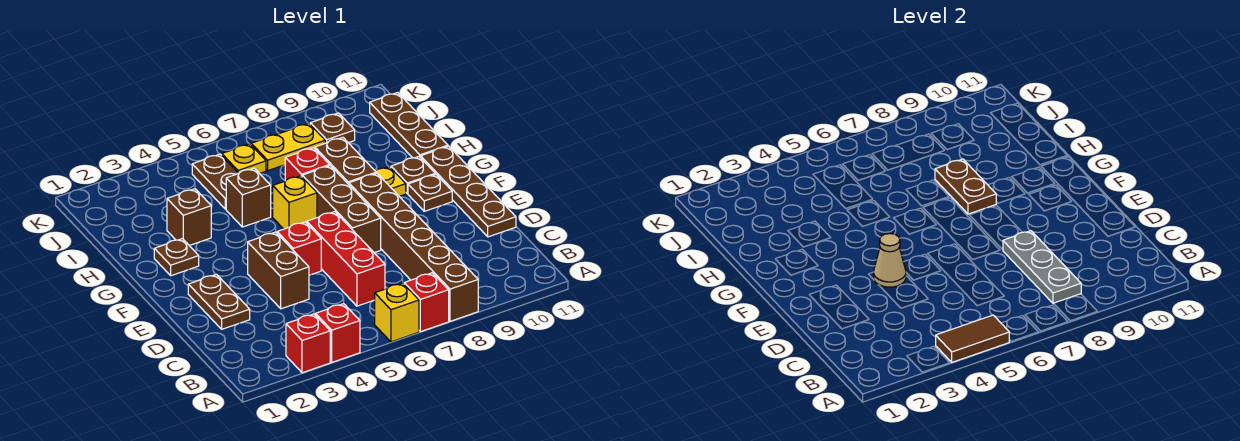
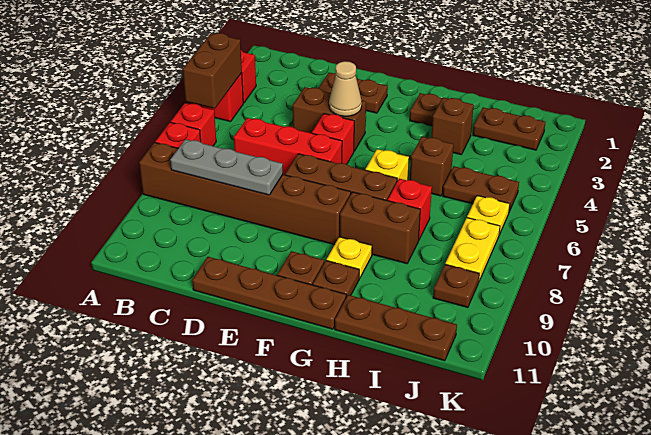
brown 1x2 tile [936,315,1009,362] -> brown 1x2 brick [183,33,242,109]
yellow 1x1 brick [375,283,419,342] -> red 1x1 brick [171,103,216,146]
brown 1x2 plate [935,159,996,214] -> brown 1x2 plate moved to [473,107,545,150]

